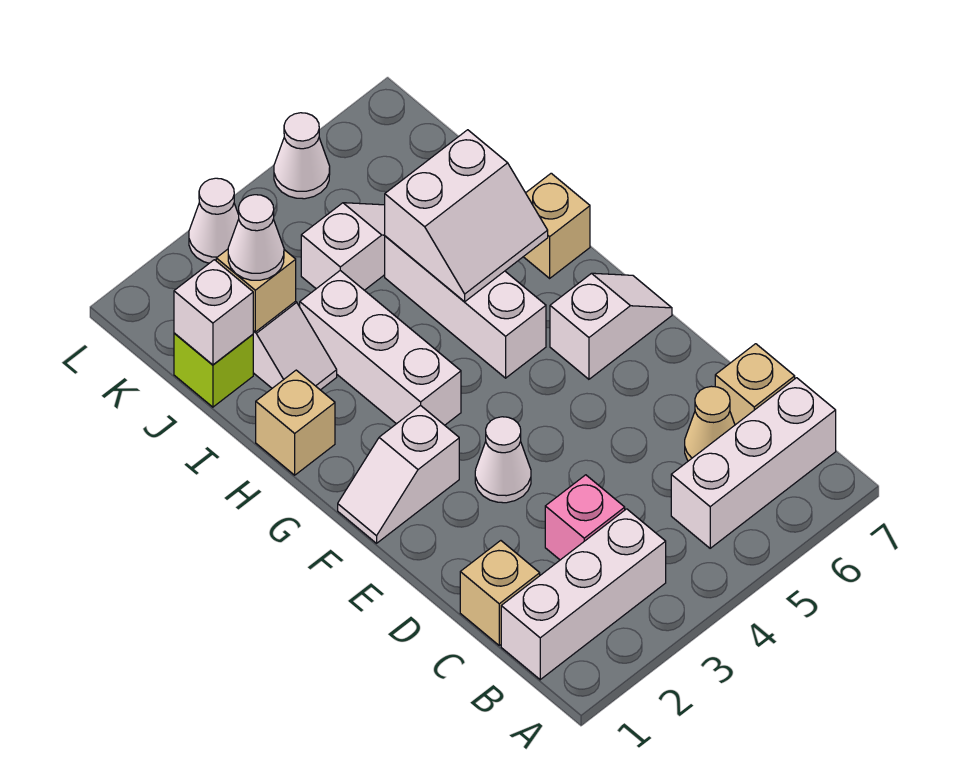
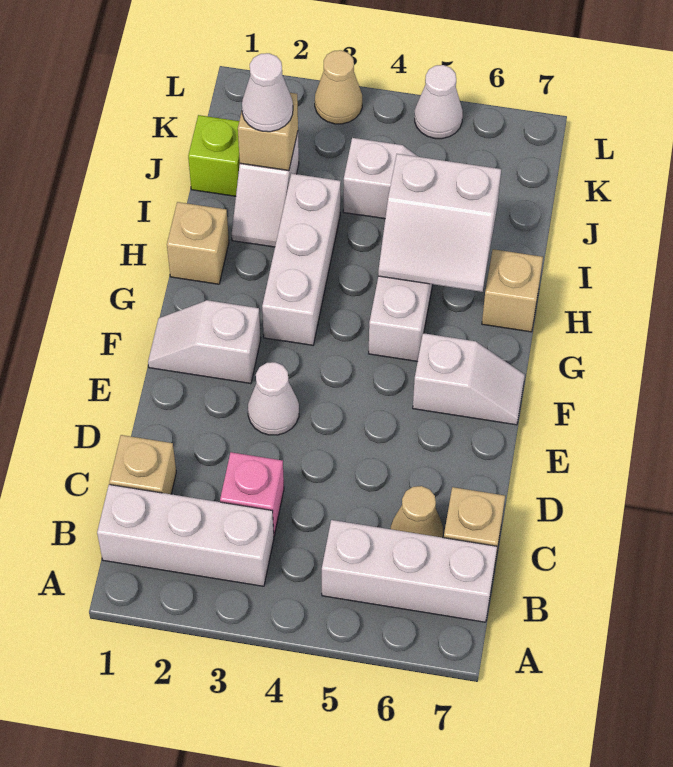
white 1x1 brick [174,260,253,365] -> none
white 1x1 cone [189,178,239,263] -> tan 1x1 cone [315,50,362,124]

